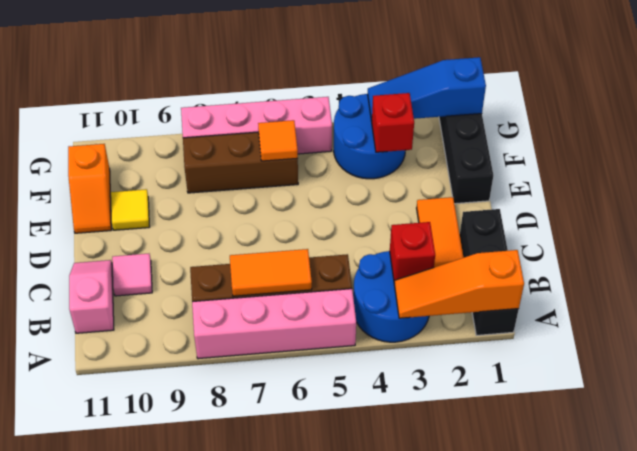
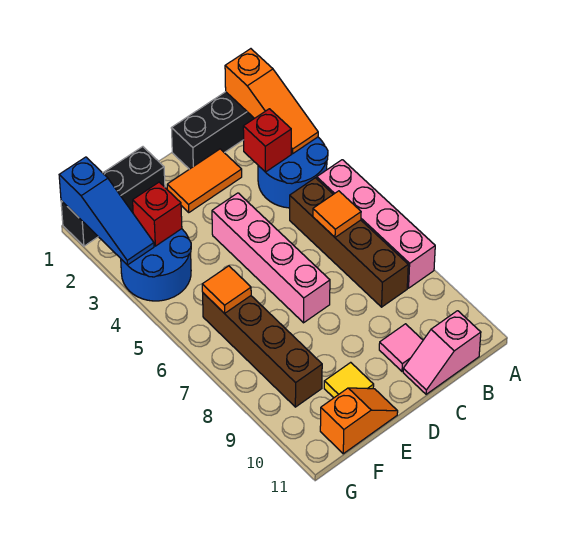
orange 1x2 tile [230,249,312,296] -> orange 1x1 tile [313,191,361,237]
brown 1x3 brick [183,132,298,193] -> brown 1x4 brick [203,293,322,407]
pink 1x4 brick [181,97,332,154] -> pink 1x4 brick moved to [212,193,330,323]

